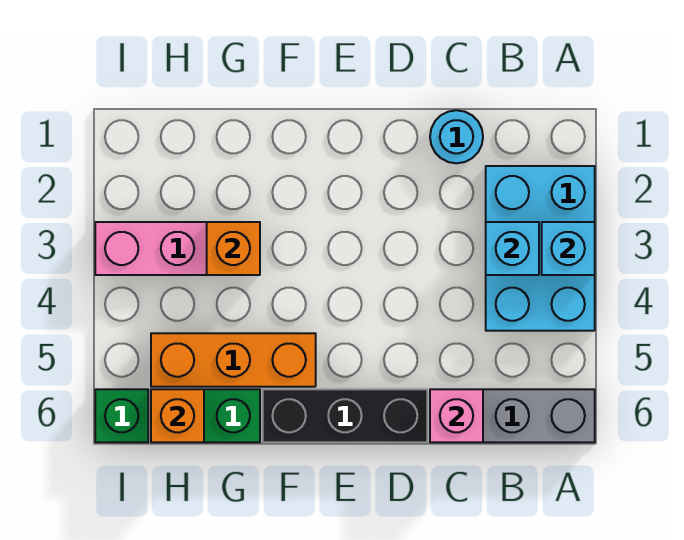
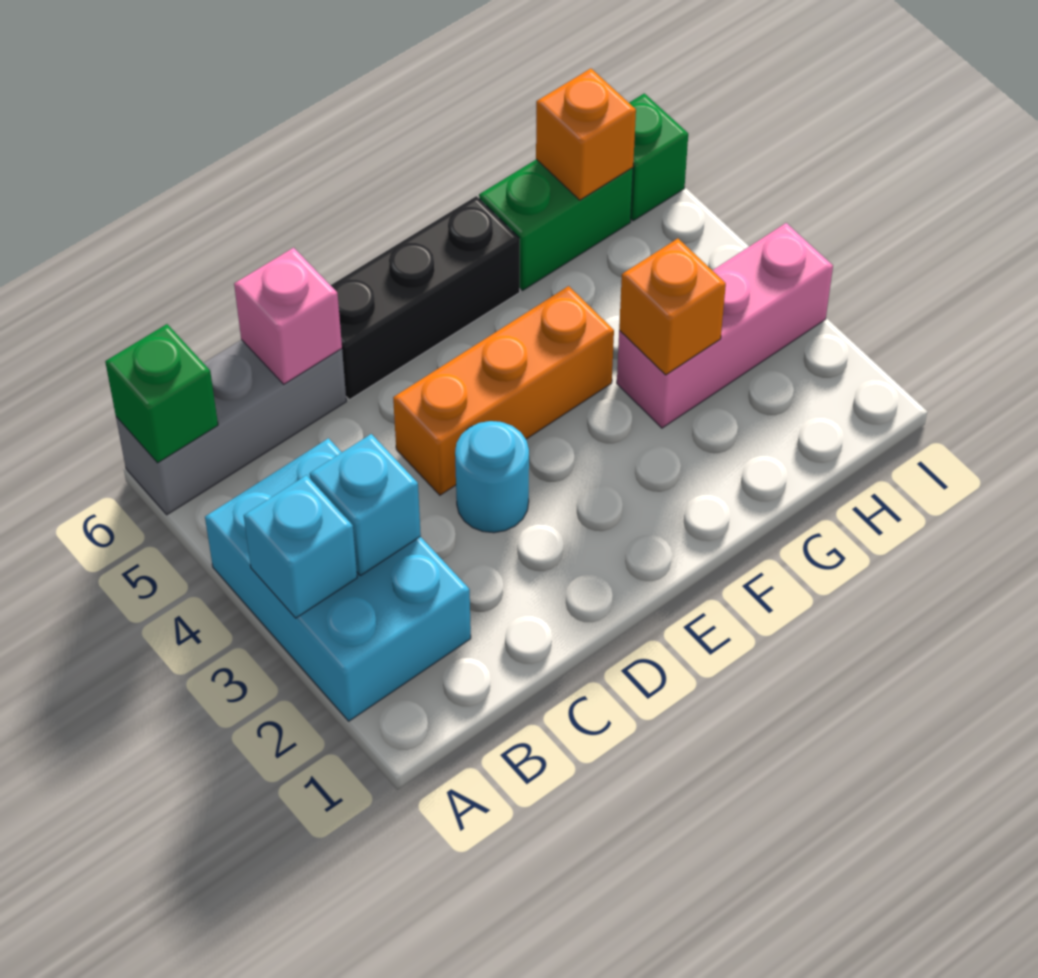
none -> green 1x1 brick [105,324,218,463]
cyan 1x1 round brick [430,110,483,163] -> cyan 1x1 round brick moved to [455,421,529,533]
orange 1x3 brick [151,333,316,387] -> orange 1x3 brick moved to [393,286,614,495]

